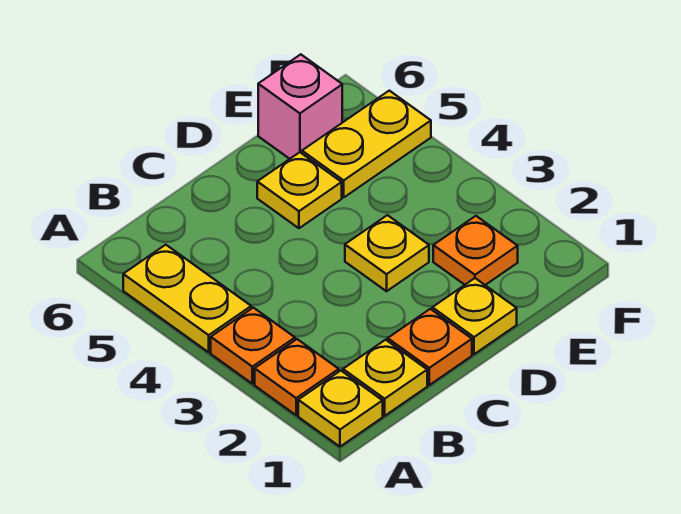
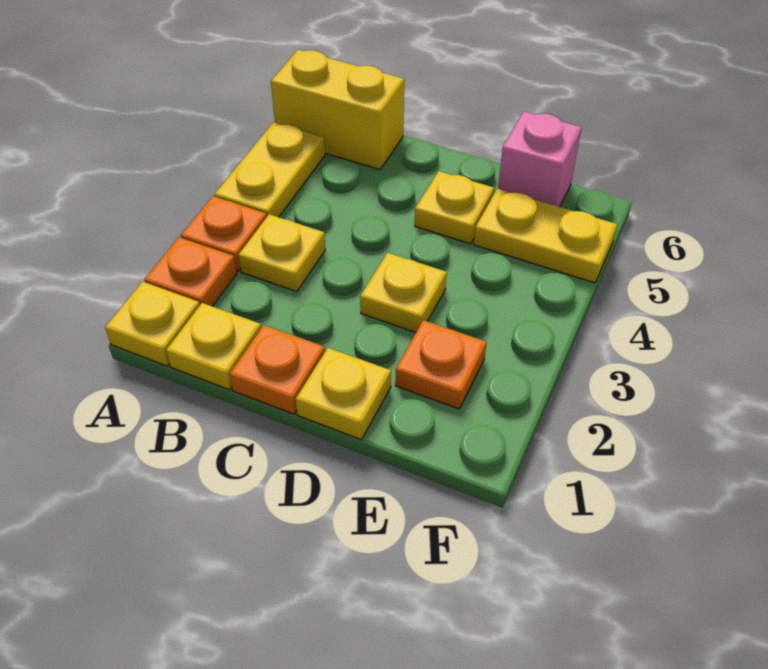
none -> yellow 1x2 brick [271,50,404,170]
none -> yellow 1x1 plate [239,214,325,292]

